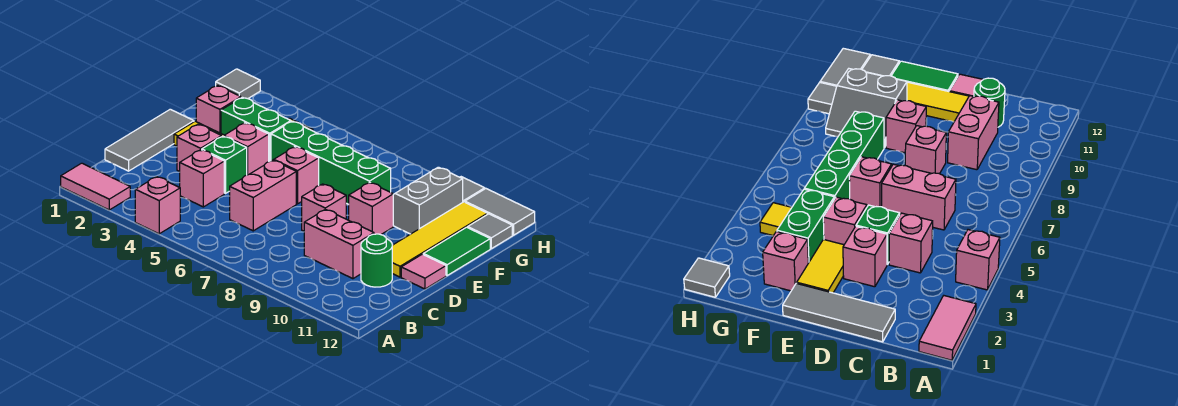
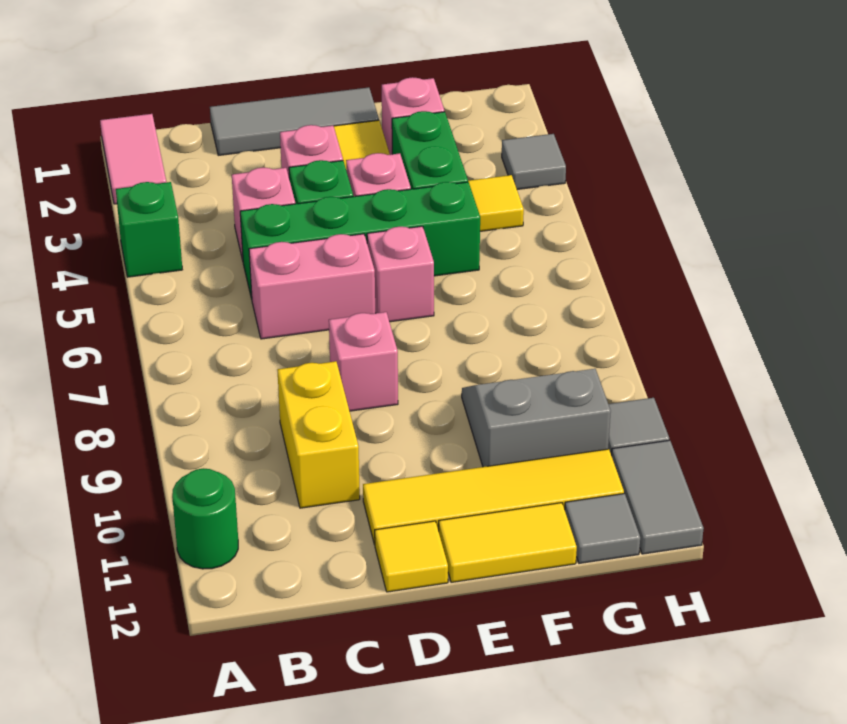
pink 1x1 brick [135,177,180,234] -> green 1x1 brick [116,182,182,277]
pink 1x2 brick [304,209,374,279] -> yellow 1x2 brick [278,361,360,508]
green 1x1 round brick [361,234,392,287] -> green 1x1 round brick moved to [172,468,238,569]
pink 1x1 tile [401,254,446,289] -> yellow 1x1 tile [375,521,448,592]
pink 1x1 brick [349,183,393,235] -> none
green 1x2 tile [423,227,490,276] -> yellow 1x2 tile [439,503,577,582]
green 1x4 brick [271,121,391,204] -> green 1x4 brick turned to [240,182,480,299]
grey 1x1 tile [216,69,260,99] -> grey 1x1 tile moved to [502,134,566,189]

